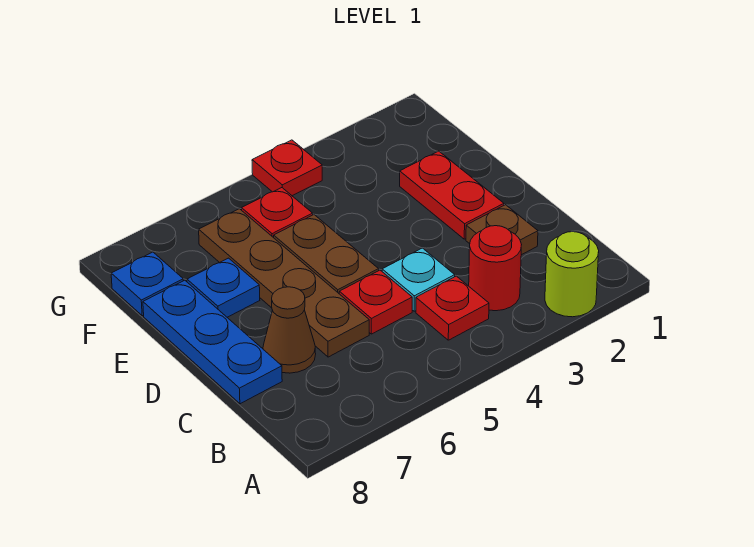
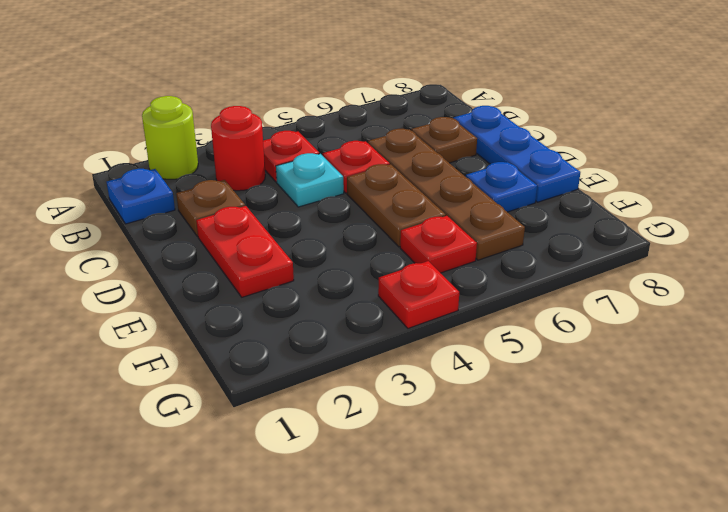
brown 1x1 cone [263,287,316,373] -> brown 1x1 plate [411,117,477,163]
blue 1x1 plate [111,252,183,316] -> blue 1x1 plate moved to [107,169,175,224]

